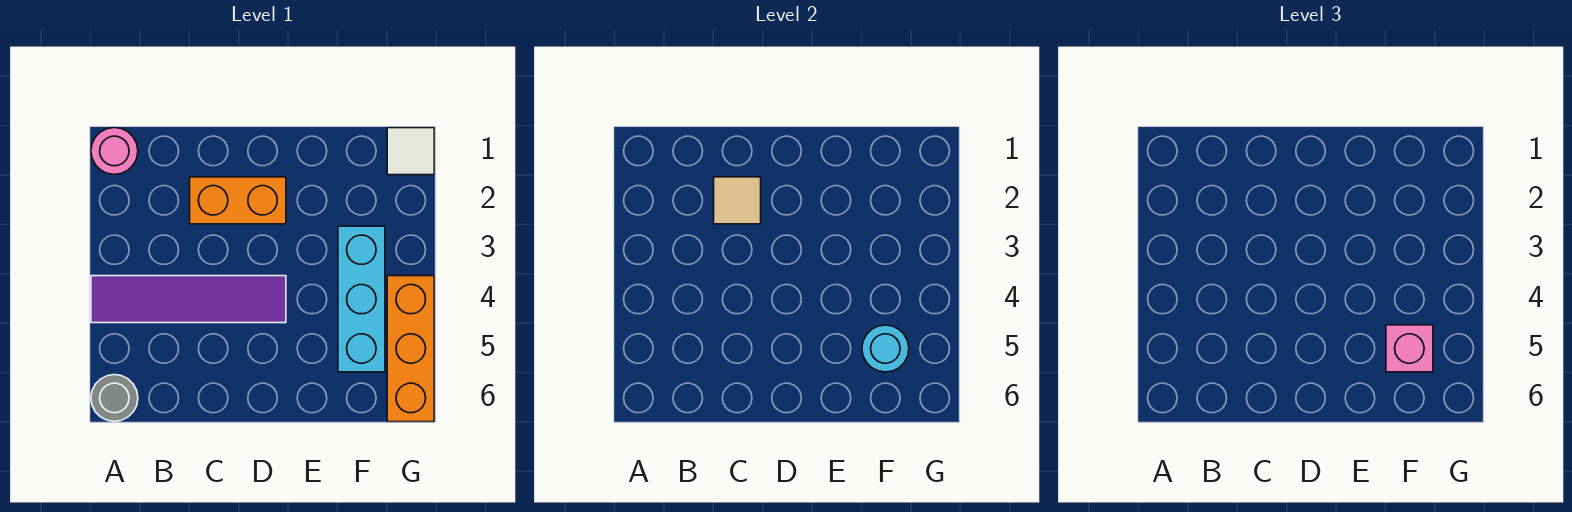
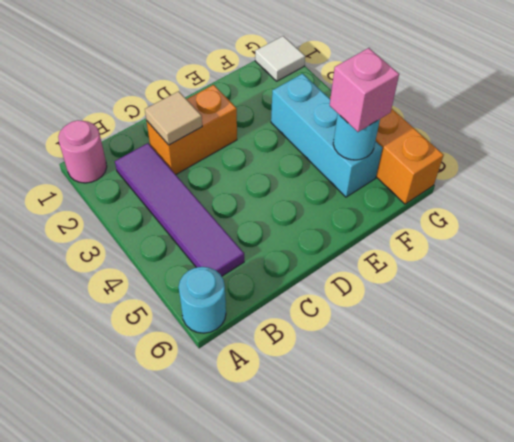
purple 1x4 tile [91,276,286,323] -> purple 1x4 tile turned to [115,143,244,276]
grey 1x1 round brick [91,375,138,421] -> cyan 1x1 round brick [179,267,226,333]

